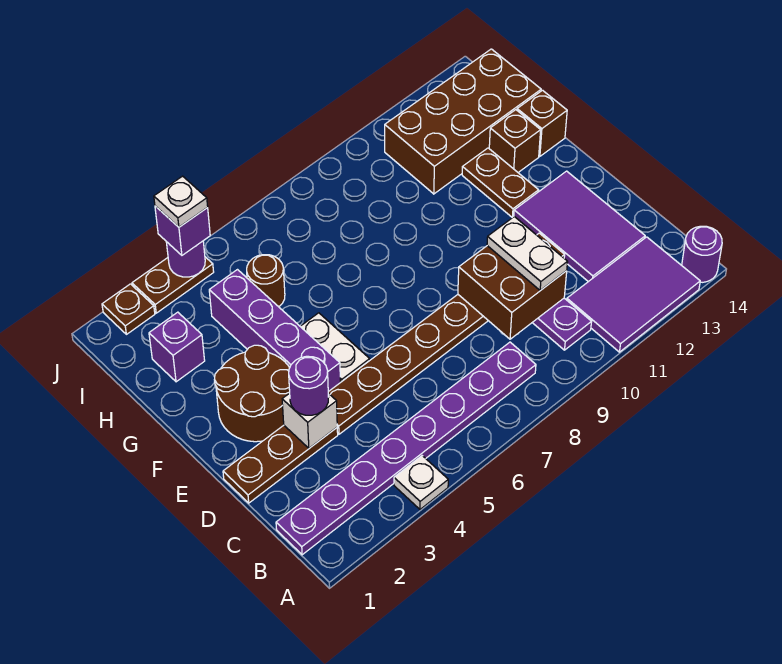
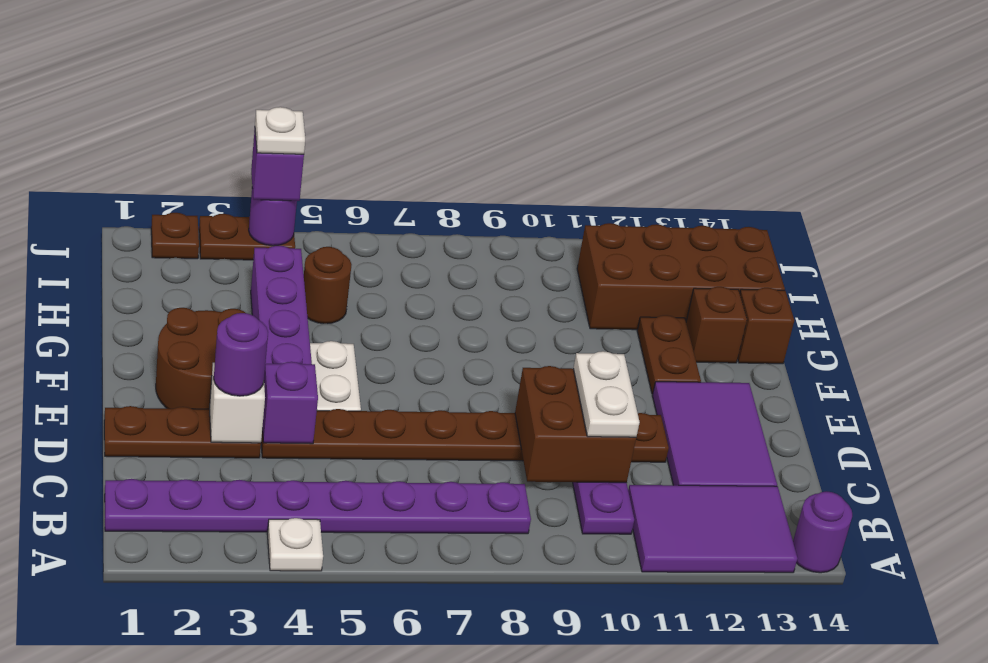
purple 1x1 brick [149,312,205,382] -> purple 1x1 brick moved to [262,362,318,444]

